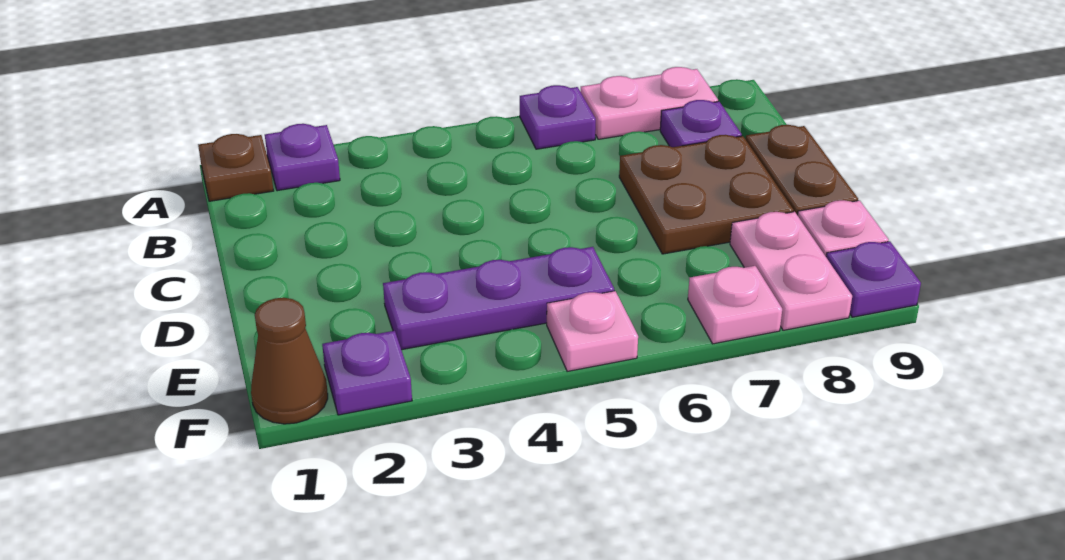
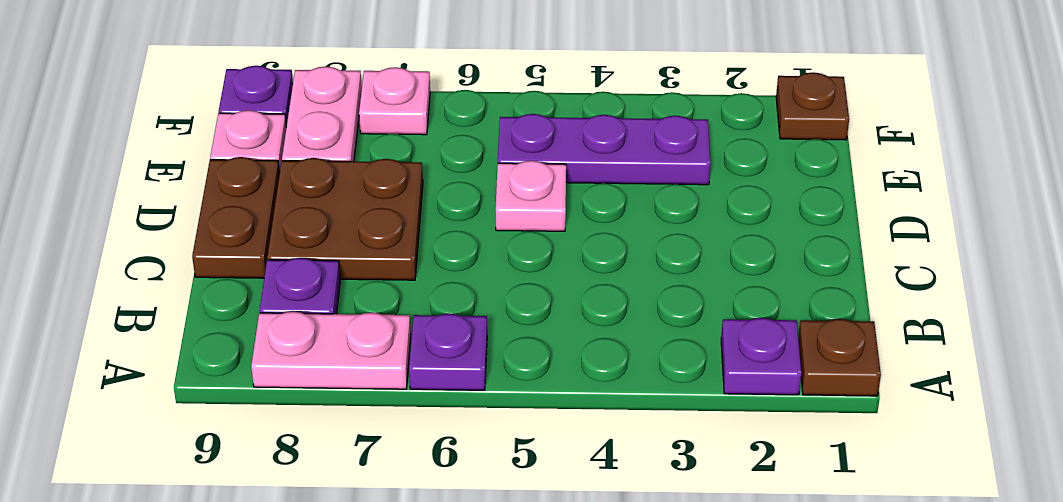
brown 1x1 cone [251,298,328,424] -> brown 1x1 plate [776,72,849,140]
purple 1x1 plate [322,331,412,415] -> none
pink 1x1 plate [547,291,638,371] -> pink 1x1 plate moved to [496,161,566,231]

